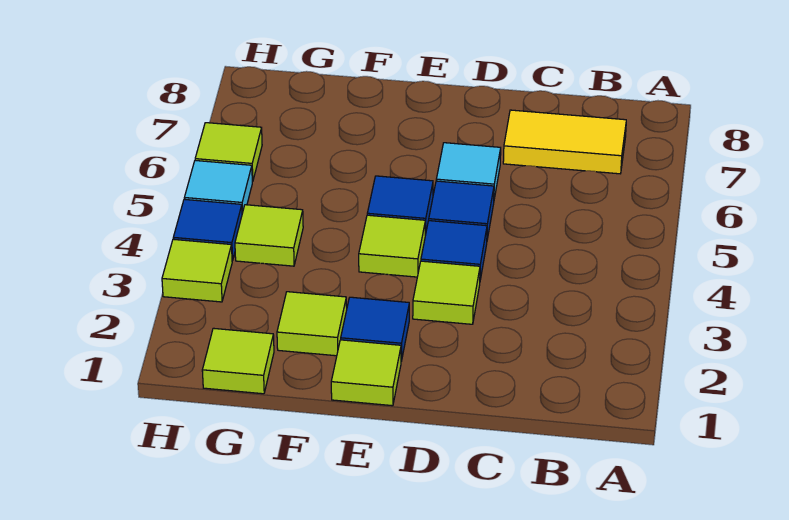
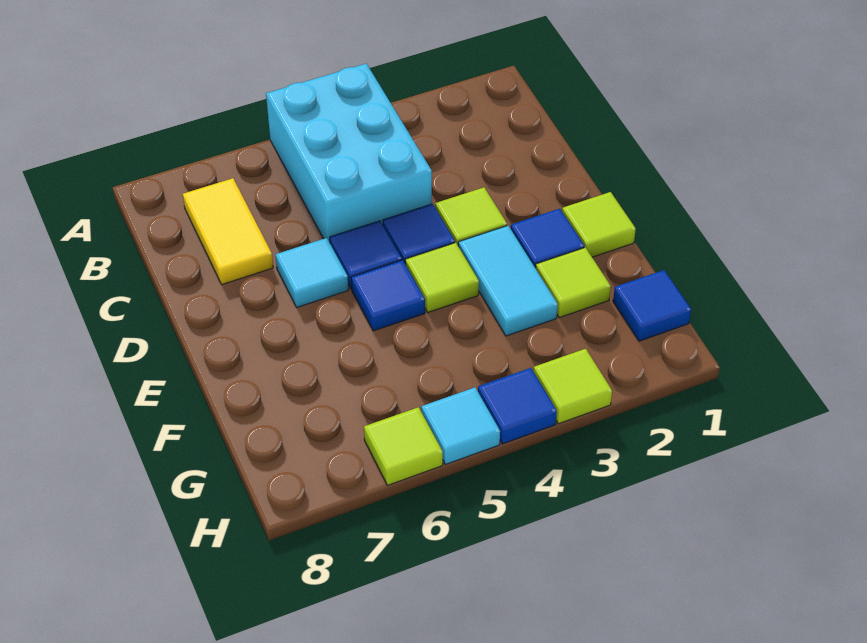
none -> cyan 2x3 brick [266,64,432,242]
none -> cyan 1x2 tile [458,226,558,336]
lime 1x1 tile [202,328,274,394] -> blue 1x1 tile [613,270,691,341]
lime 1x1 tile [235,205,303,266] -> none

